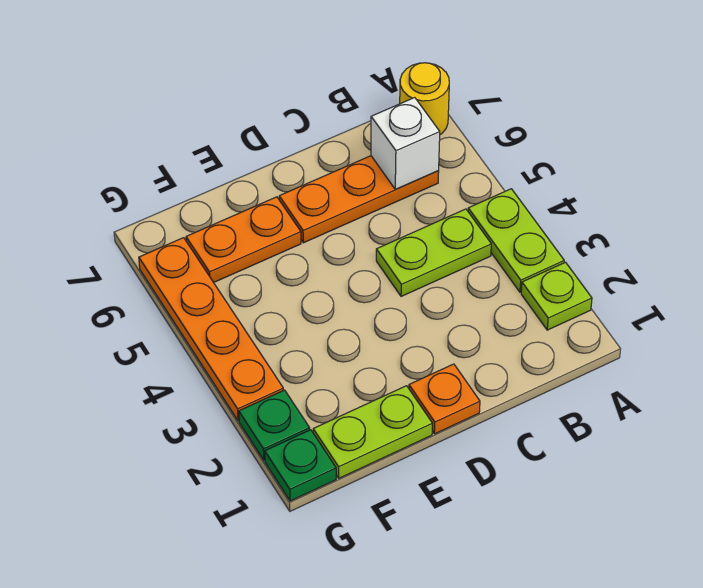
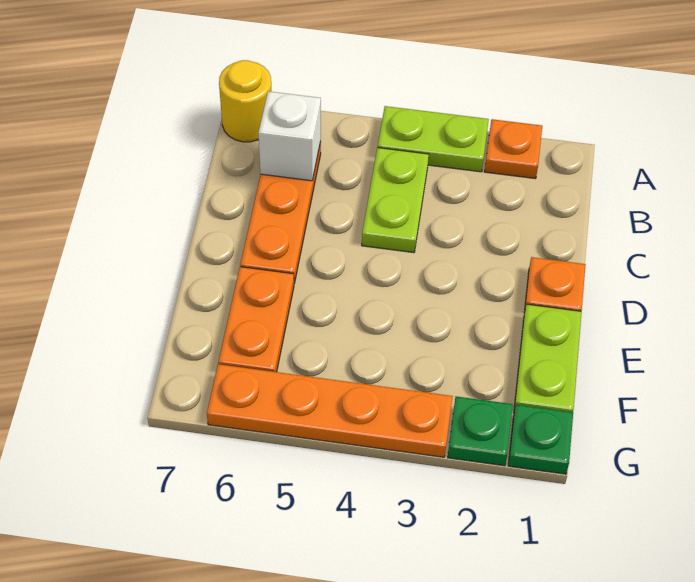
lime 1x1 plate [521,262,592,330] -> orange 1x1 plate [484,119,542,179]

